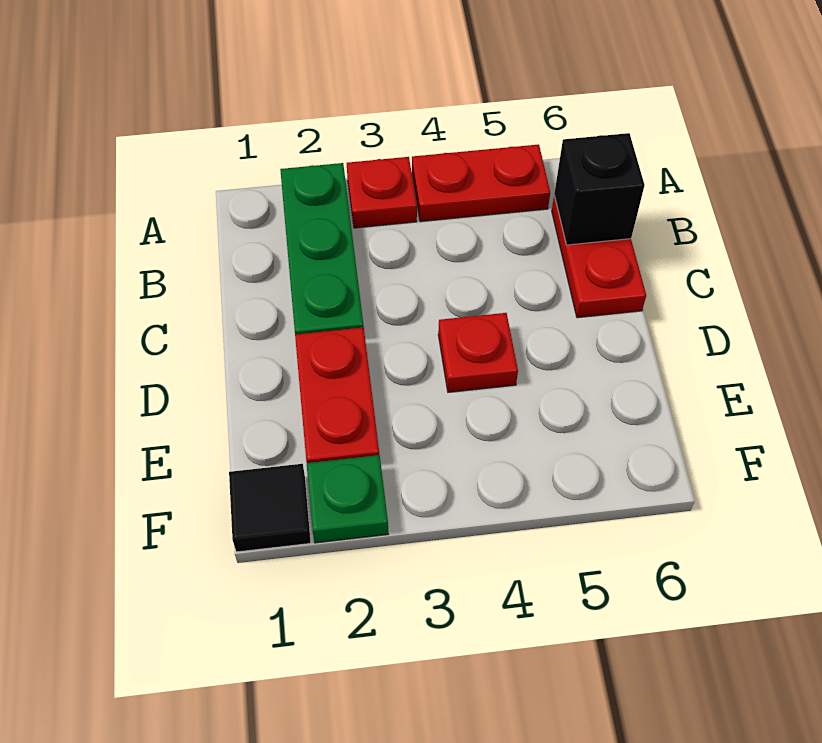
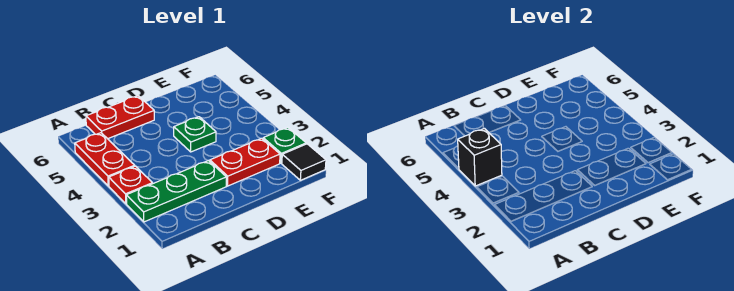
black 1x1 brick [554,133,645,245] -> black 1x1 brick moved to [458,129,502,186]
red 1x1 plate [438,313,518,392] -> green 1x1 plate [174,117,216,152]

